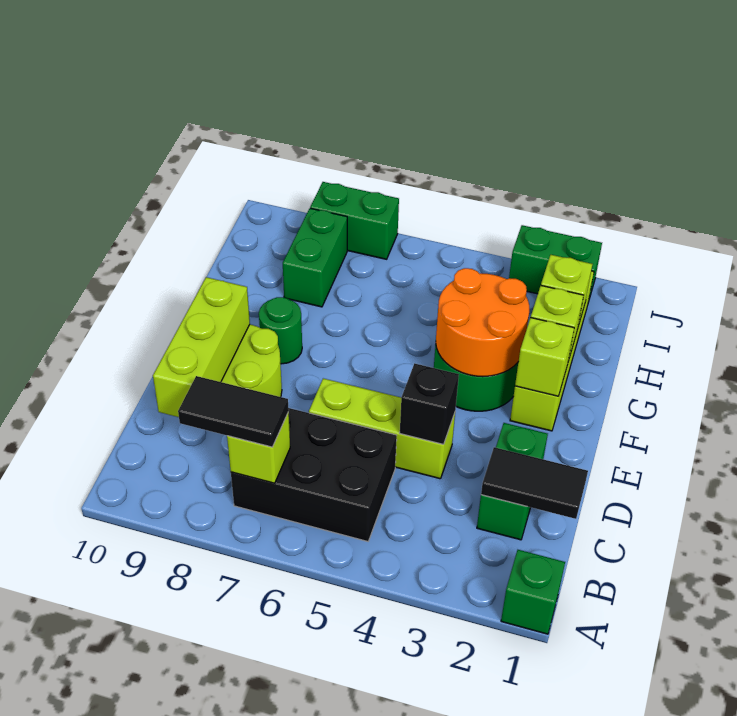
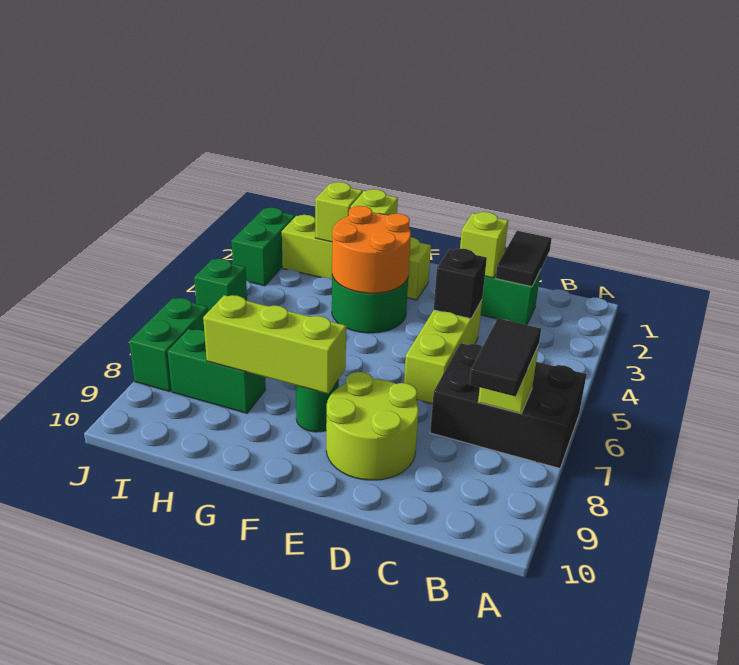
green 1x1 brick [501,550,565,634] -> green 1x1 brick moved to [194,259,247,312]
black 2x3 brick [231,408,397,541] -> black 2x3 brick turned to [430,343,587,468]
lime 1x3 brick [153,277,250,417] -> lime 1x3 brick moved to [203,295,346,394]
lime 1x1 brick [515,318,574,396] -> lime 1x1 brick moved to [460,212,508,278]

